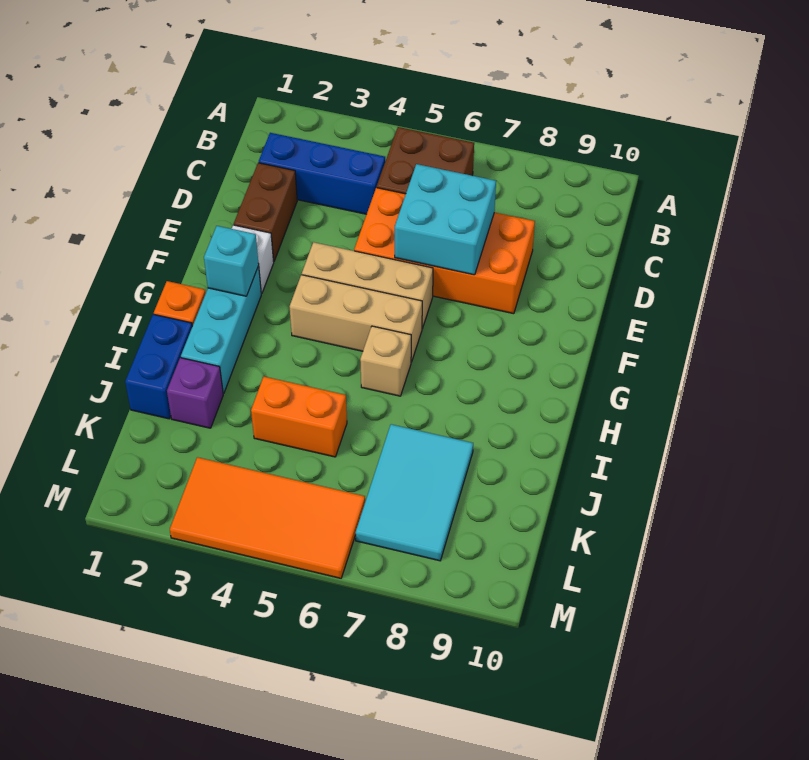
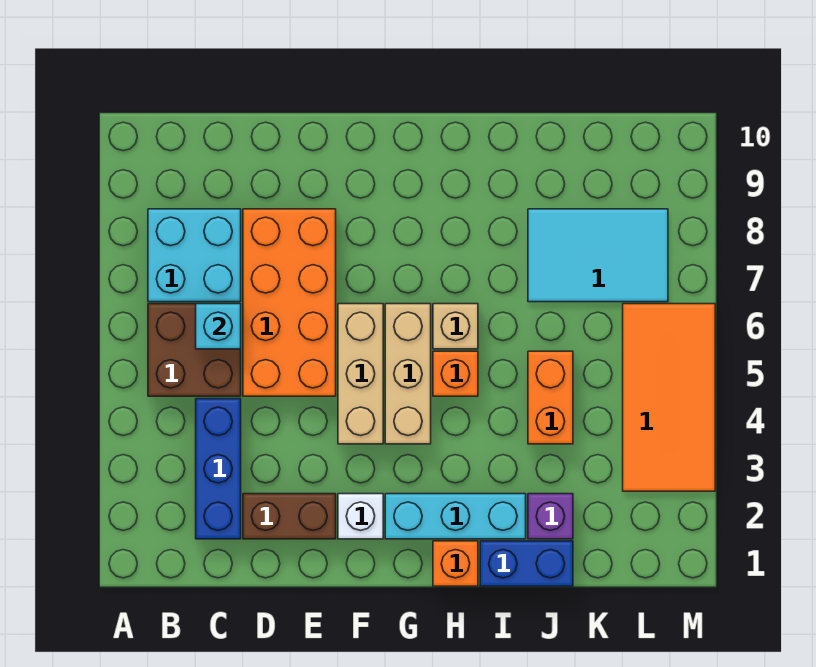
cyan 2x2 brick [395,164,496,275] -> cyan 2x2 brick moved to [148,209,241,302]
cyan 1x1 brick [204,226,259,296] -> cyan 1x1 brick moved to [196,304,241,349]
none -> orange 1x1 brick [433,351,478,396]

